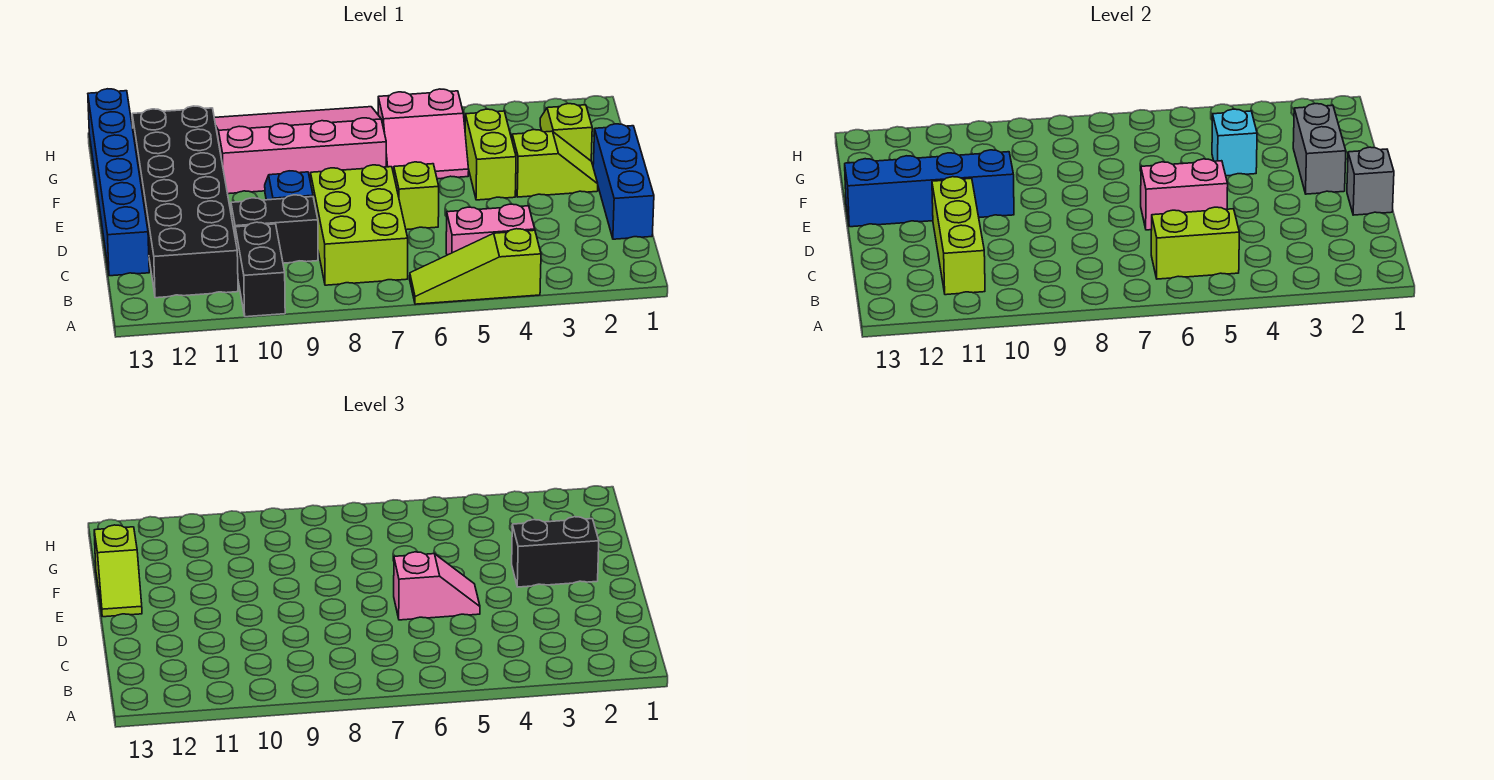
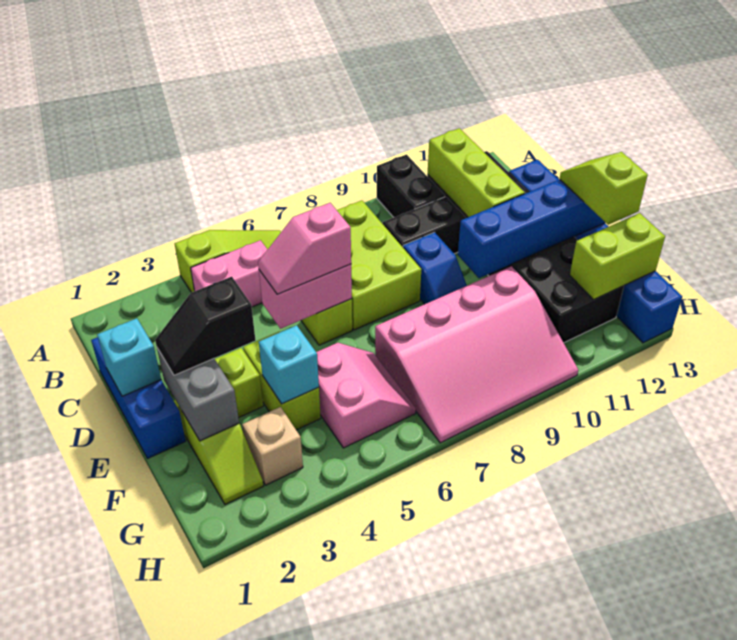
lime 1x2 brick [1151,207,1239,279] -> lime 1x2 brick moved to [570,213,665,299]
grey 1x1 brick [1347,147,1394,215] -> cyan 1x1 brick [97,318,161,396]
black 1x2 brick [512,517,599,587] -> black 1x2 slope [155,277,256,375]
pink 2x2 slope [378,89,469,179] -> pink 2x2 slope turned to [316,343,416,448]
none -> tan 1x1 brick [242,407,303,485]

